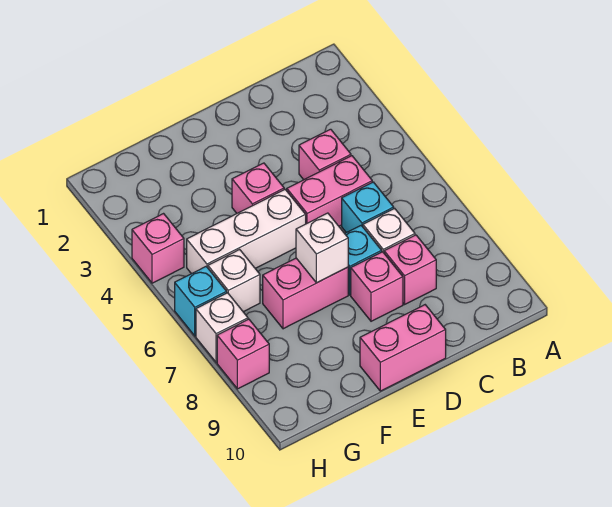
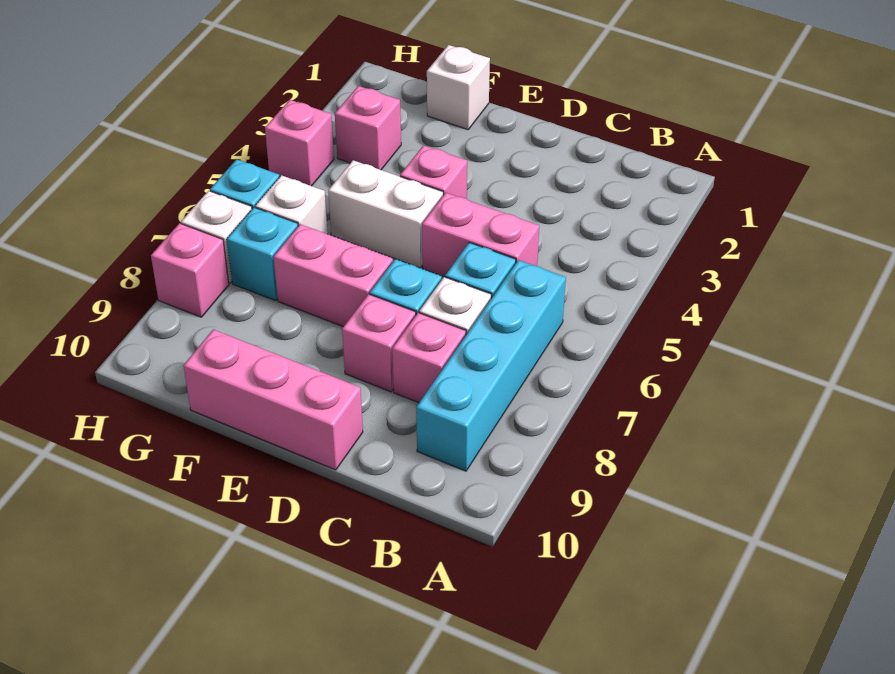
none -> cyan 1x4 brick [416,260,566,471]
pink 1x1 brick [299,129,351,180] -> pink 1x1 brick moved to [335,86,401,170]
pink 1x2 brick [360,305,446,391] -> pink 1x3 brick [183,329,363,470]
white 1x3 brick [187,189,306,274] -> white 1x2 brick [328,160,443,268]
white 1x1 brick [296,213,348,283] -> white 1x1 brick moved to [427,45,490,130]
none -> cyan 1x1 brick [227,207,298,301]

